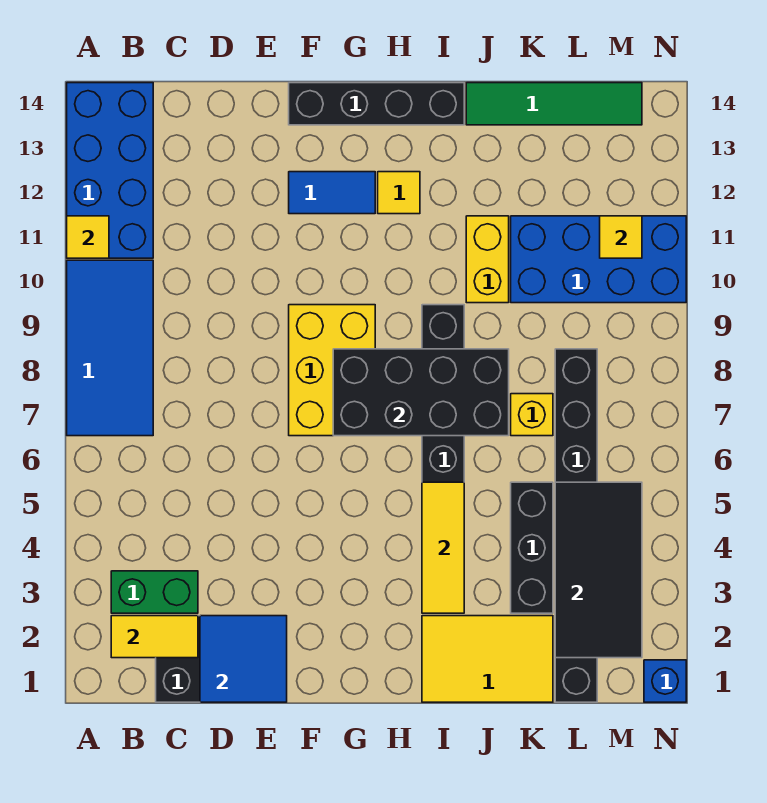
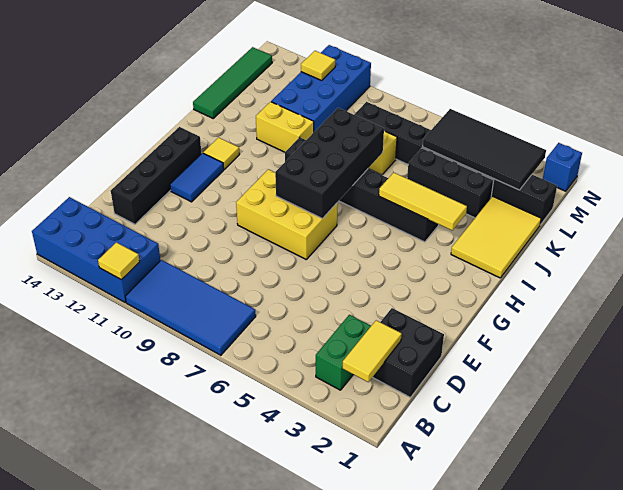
blue 2x2 tile [200,616,287,702] -> none
black 1x4 brick [289,83,464,125] -> black 1x4 brick moved to [111,127,201,224]

